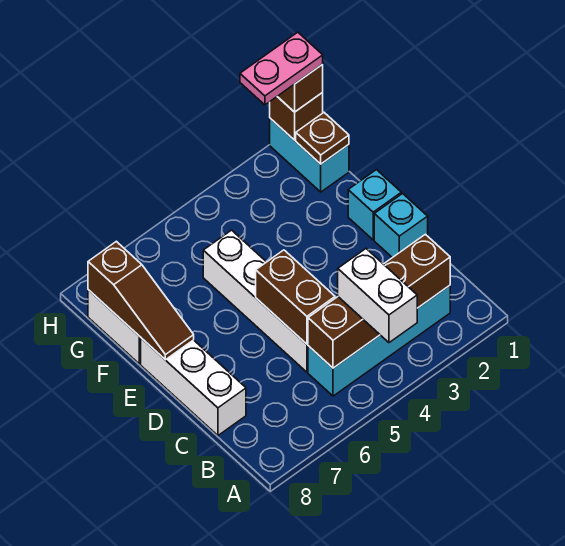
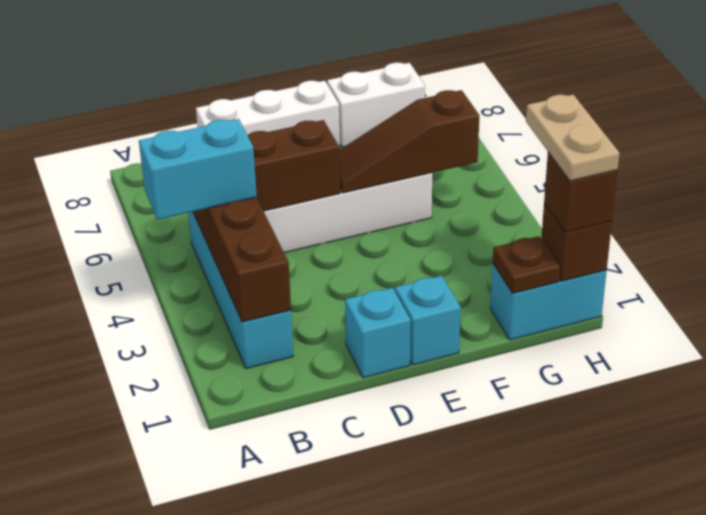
white 1x2 brick [338,249,417,343] -> cyan 1x2 brick [139,119,257,220]
brown 1x3 slope [88,241,194,360] -> brown 1x3 slope moved to [339,90,480,193]
pink 1x2 plate [240,32,323,105] -> tan 1x2 plate [526,95,619,181]

